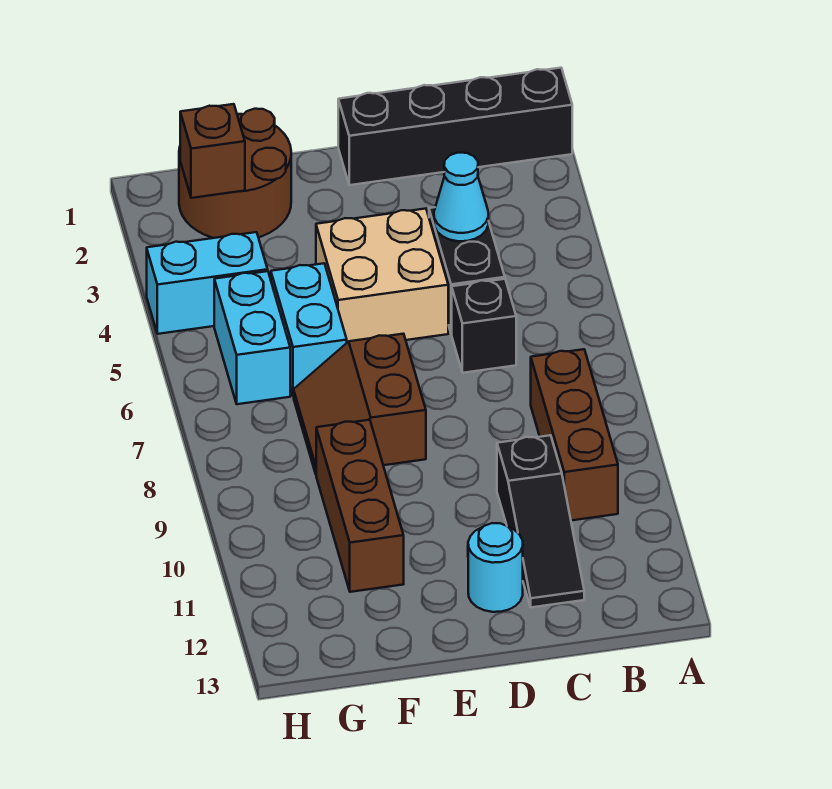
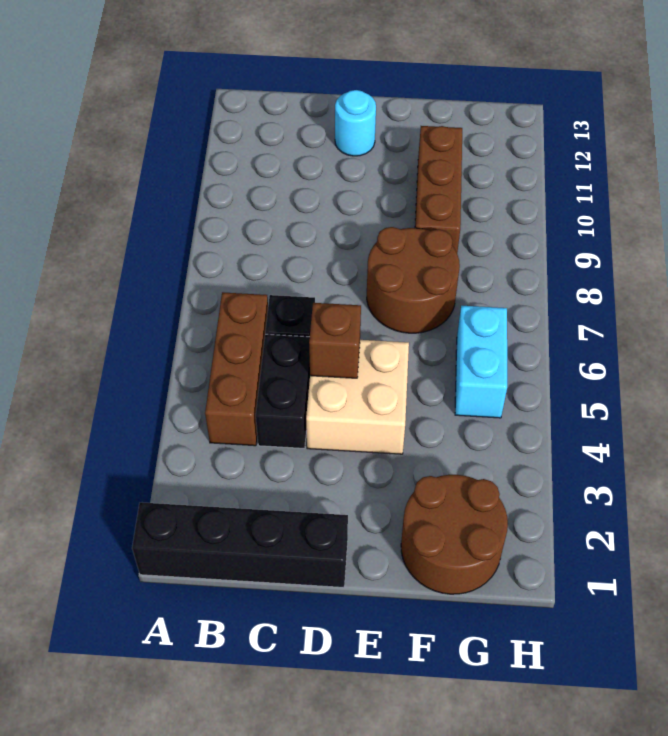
brown 1x3 brick [531,349,618,520] -> brown 1x3 brick moved to [205,292,268,446]
cyan 1x1 cone [434,153,488,241] -> none
black 1x3 slope [497,435,584,607] -> none
brown 2x2 slope [294,334,426,474] -> brown 2x2 round brick [367,227,460,333]
cyan 1x2 brick [271,263,347,396] -> none
brown 1x1 brick [180,104,245,198] -> brown 1x1 brick moved to [309,303,361,378]
cyan 1x2 brick [147,232,268,334] -> none

